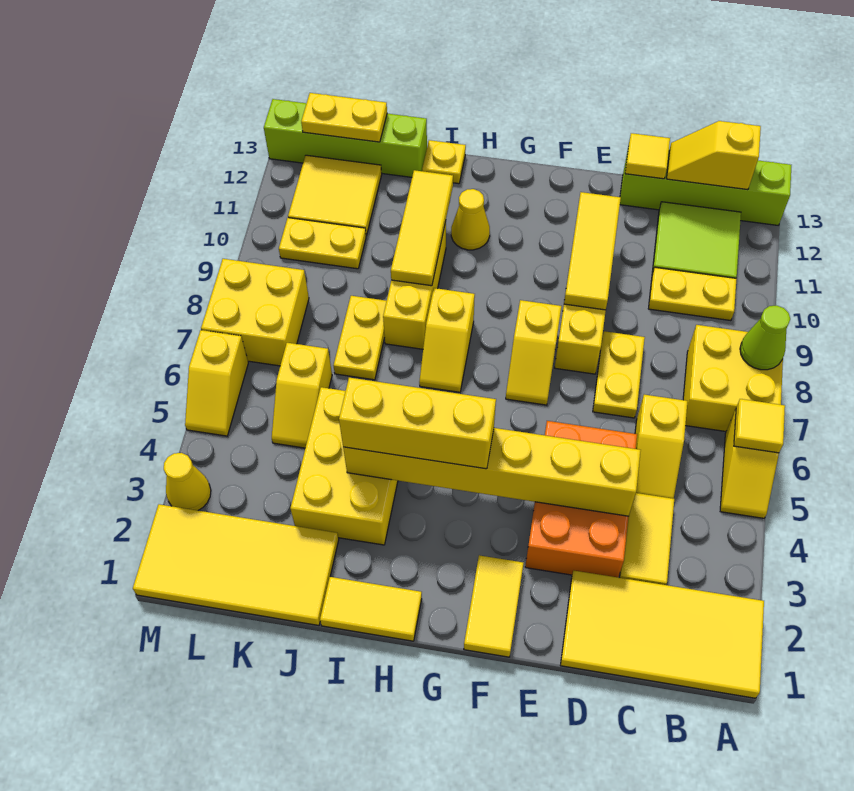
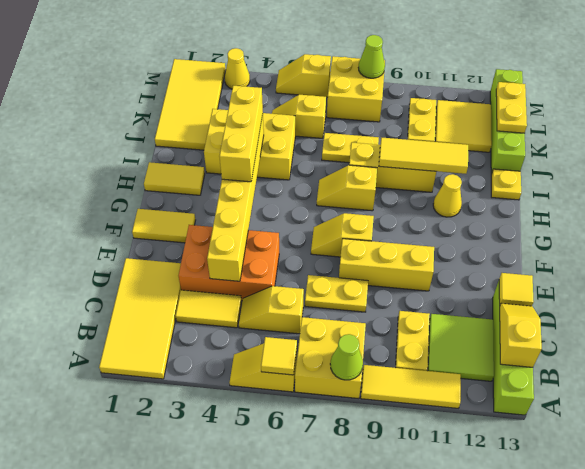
yellow 1x3 tile [564,192,621,310] -> yellow 1x3 tile moved to [361,365,461,408]
yellow 1x2 tile [320,577,422,641] -> yellow 1x2 tile turned to [144,162,205,195]
none -> lime 1x1 cone [358,35,385,78]

